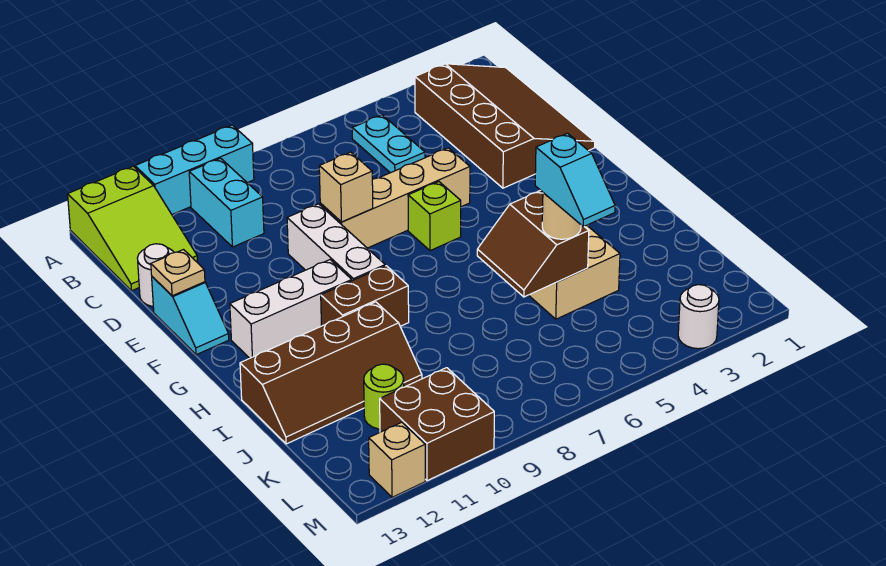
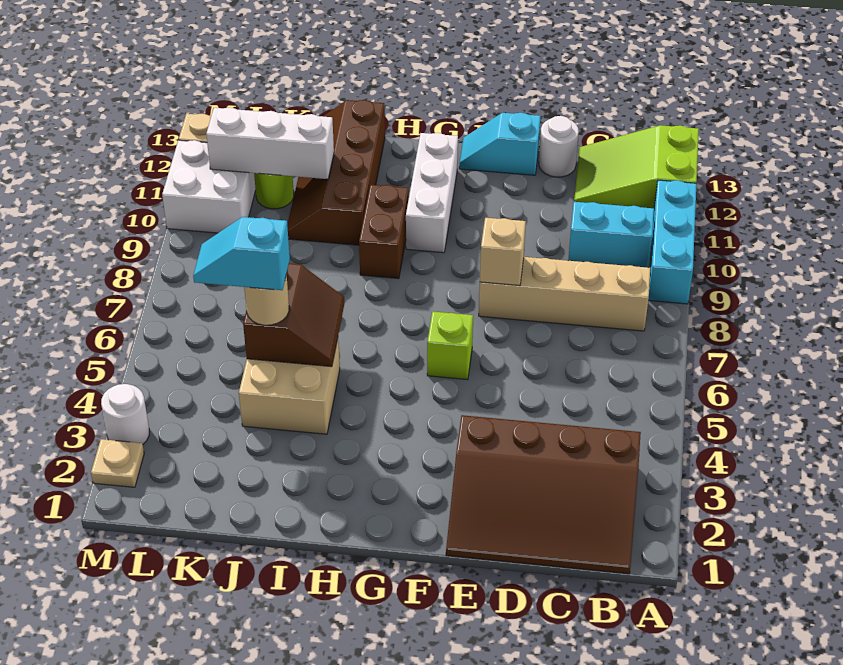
cyan 1x2 plate [352,115,425,173] -> none
tan 1x4 brick [320,148,470,248] -> tan 1x4 brick turned to [479,257,650,331]
white 1x3 brick [287,204,385,281] -> white 1x3 brick moved to [206,107,334,179]
tan 1x1 plate [151,250,205,296] -> tan 1x1 plate moved to [91,439,144,487]
brown 2x2 slope [477,191,589,297] -> brown 2x2 slope turned to [243,263,345,367]
brown 2x2 brick [380,368,494,481] -> white 2x2 brick [162,140,256,233]

